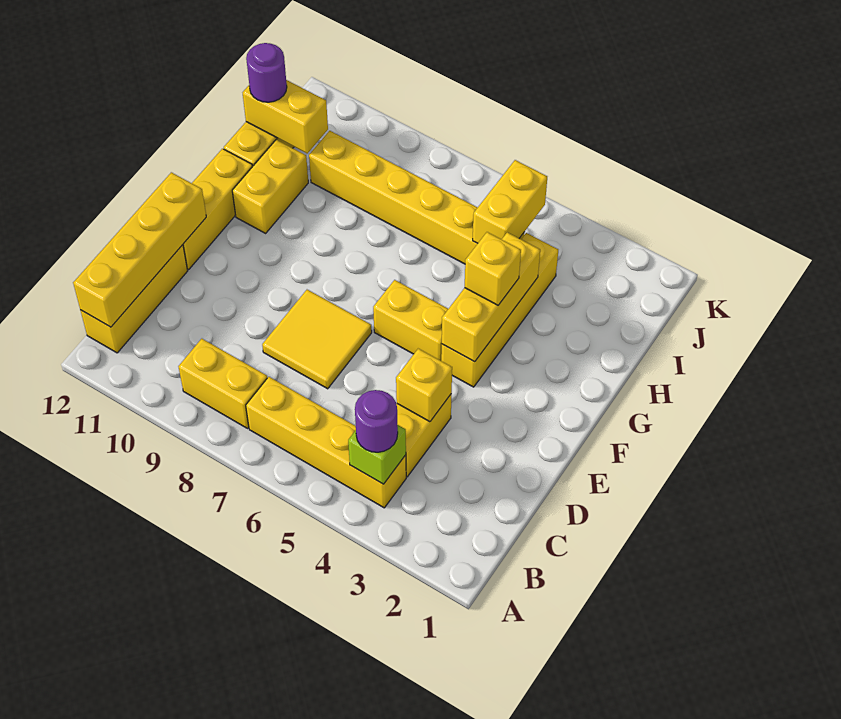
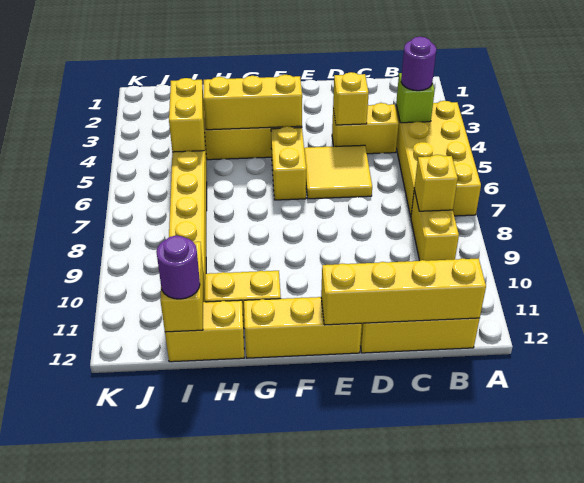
yellow 1x4 brick [246,377,406,508] -> yellow 2x4 brick [396,101,481,217]
yellow 2x2 tile [262,290,372,389] -> yellow 2x2 tile moved to [304,145,372,199]
yellow 1x1 brick [465,232,521,305] -> yellow 1x1 brick moved to [414,155,458,211]
yellow 1x2 brick [473,160,547,244] -> yellow 1x2 brick turned to [169,78,204,152]

